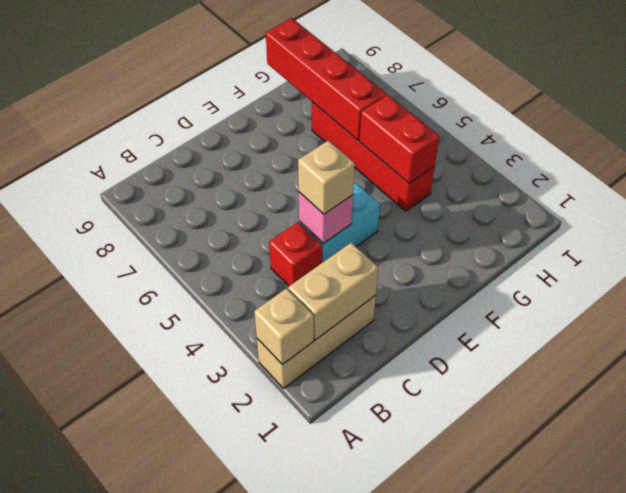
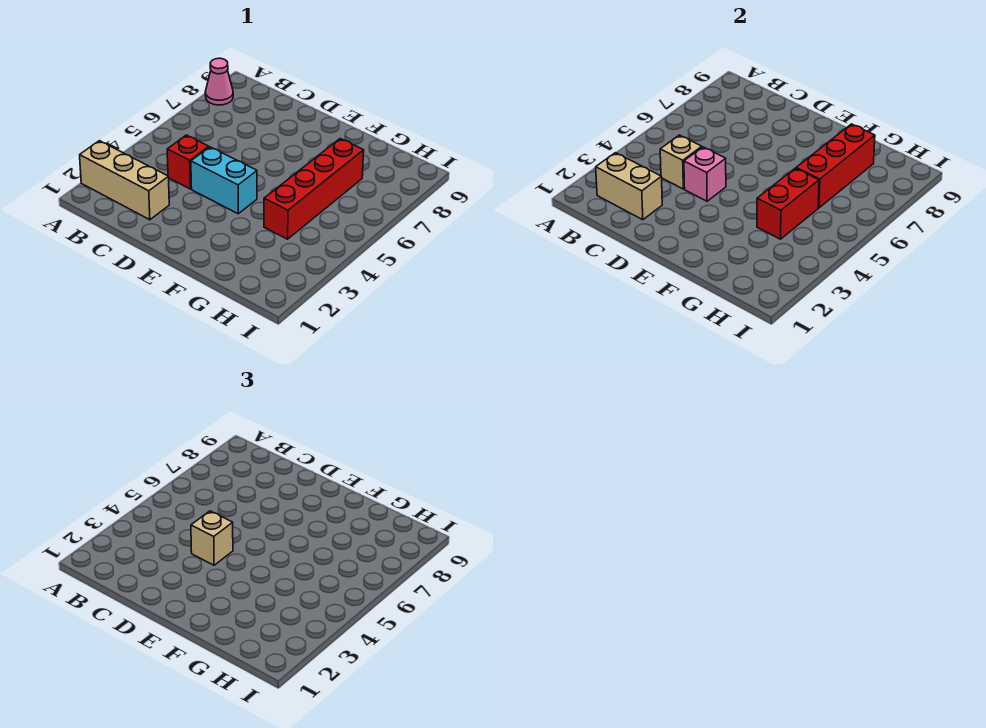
tan 1x1 brick [254,288,314,365] -> tan 1x1 brick moved to [660,135,702,189]
none -> pink 1x1 cone [205,58,233,105]
red 1x4 brick [266,18,386,140] -> red 1x3 brick [796,124,875,208]

